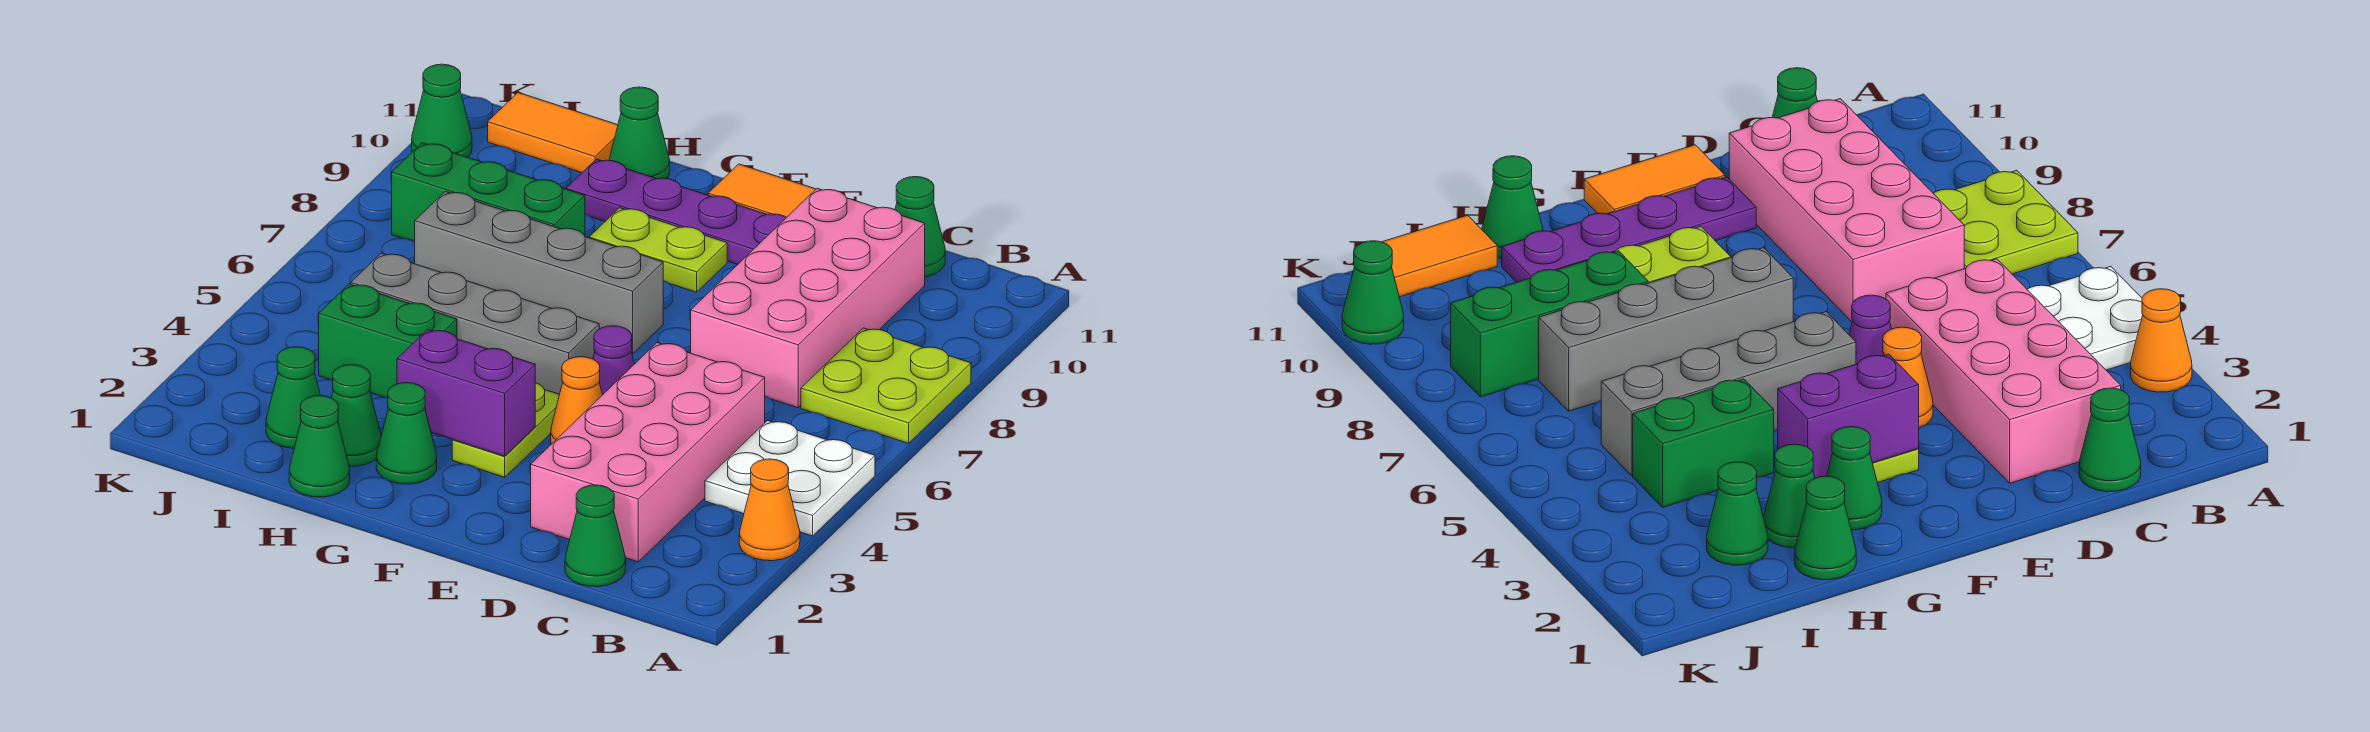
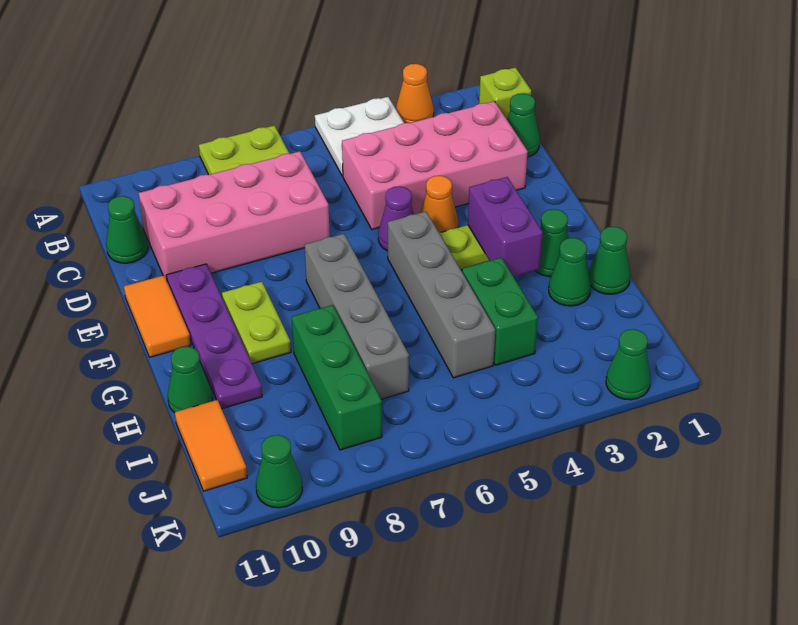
none -> lime 1x1 brick [479,68,531,119]
green 1x1 cone [266,347,320,448] -> green 1x1 cone moved to [606,329,650,400]

